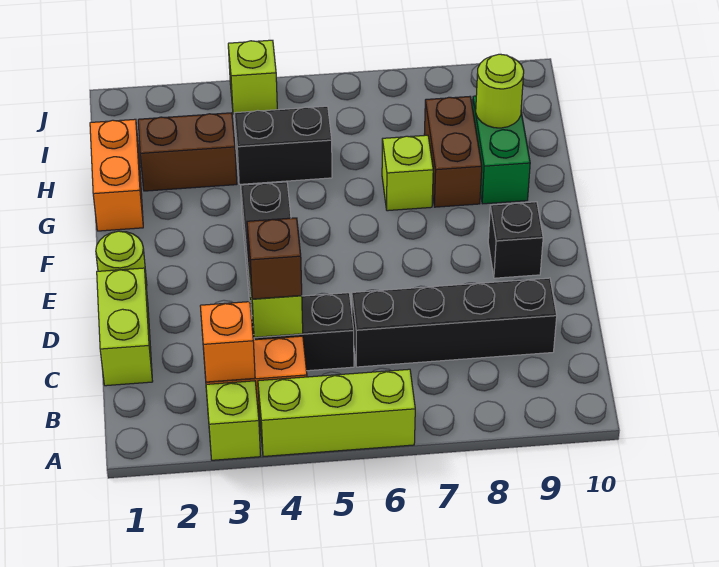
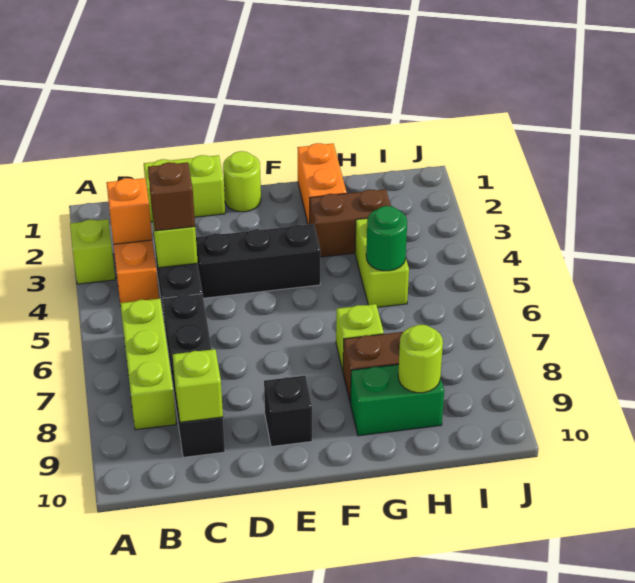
lime 1x3 brick [258,369,415,456] -> lime 1x3 brick moved to [120,299,176,430]
orange 1x2 brick [90,119,143,231] -> orange 1x2 brick turned to [297,143,347,225]
brown 1x2 brick [138,113,237,191] -> brown 1x2 brick turned to [310,189,391,257]
black 1x2 brick [234,106,332,184] -> lime 1x2 brick [355,218,409,307]
none -> green 1x1 round brick [366,206,407,271]
lime 1x1 brick [228,40,277,114] -> lime 1x1 brick moved to [173,349,223,422]

